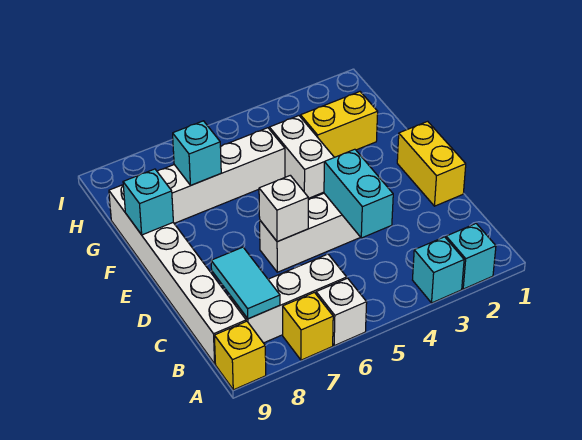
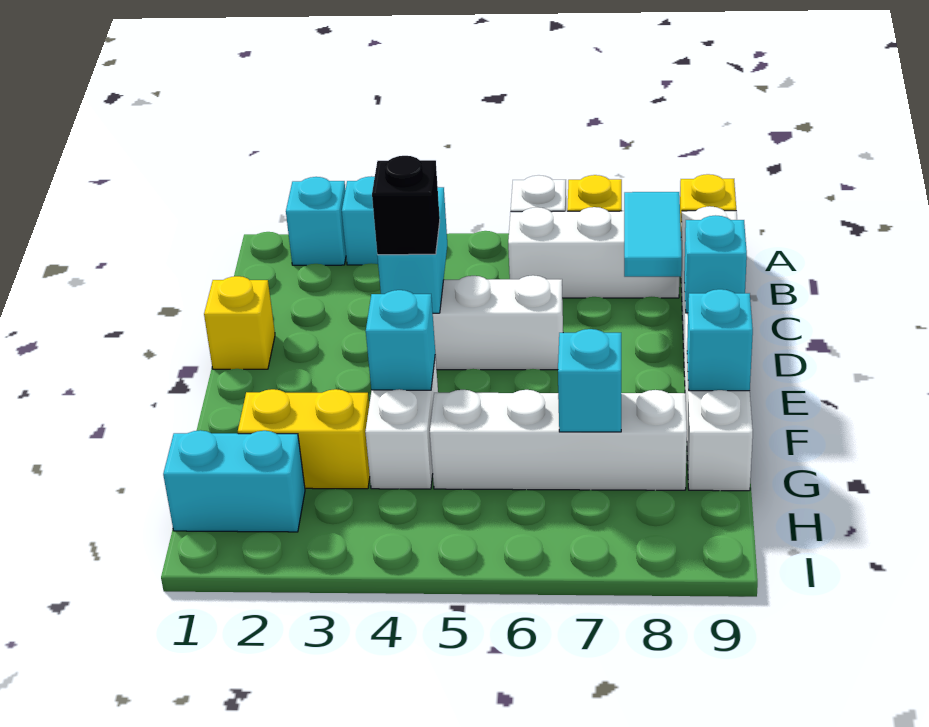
yellow 1x2 brick [397,121,466,206] -> yellow 1x1 brick [204,276,275,369]
none -> black 1x1 brick [372,156,440,255]
white 1x1 brick [259,175,308,242] -> none
none -> cyan 1x1 brick [684,215,747,313]
none -> cyan 1x1 brick [366,290,435,390]
none -> cyan 1x2 brick [163,430,305,532]

